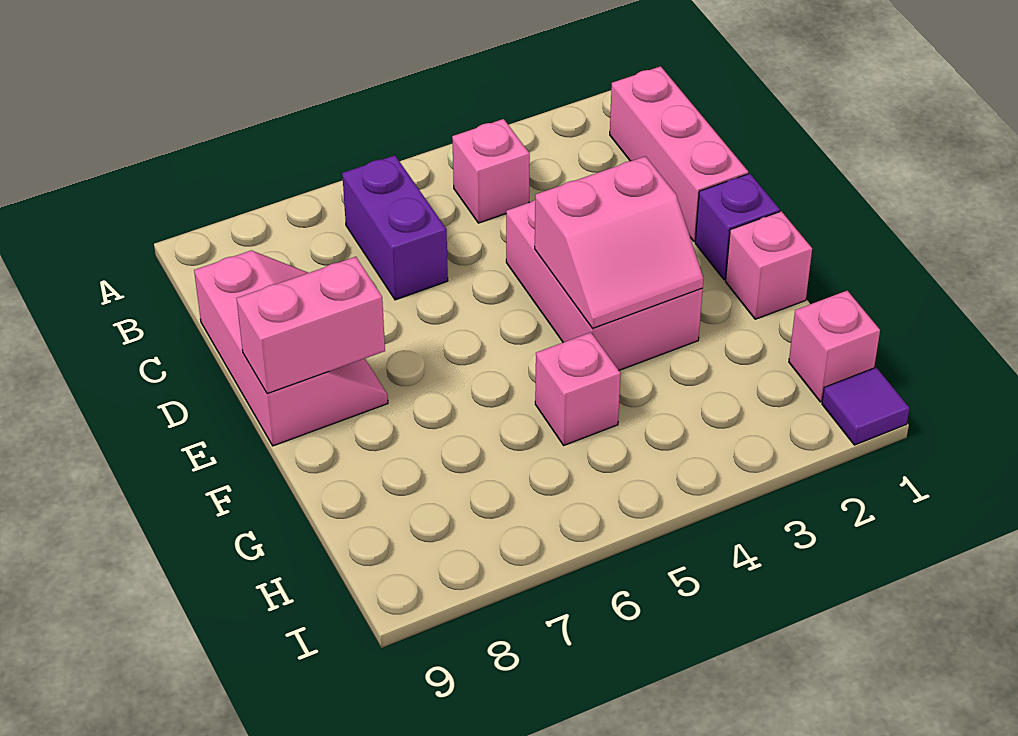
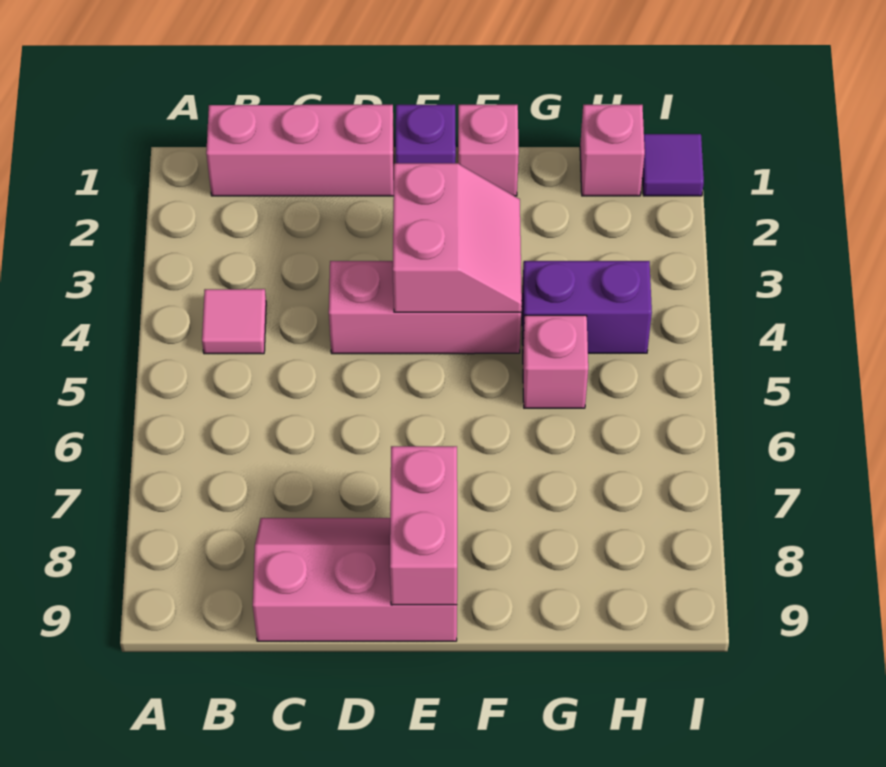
pink 1x1 brick [452,119,530,223] -> pink 1x1 tile [202,289,266,354]
purple 1x2 brick [342,155,448,300] -> purple 1x2 brick moved to [522,261,652,353]
pink 2x3 brick [506,200,703,370] -> pink 1x3 brick [329,261,521,354]

